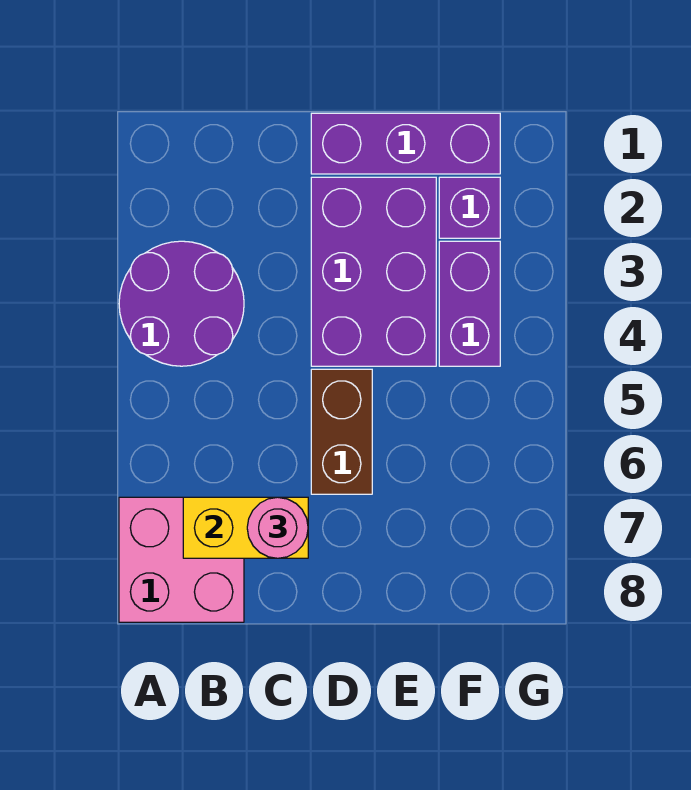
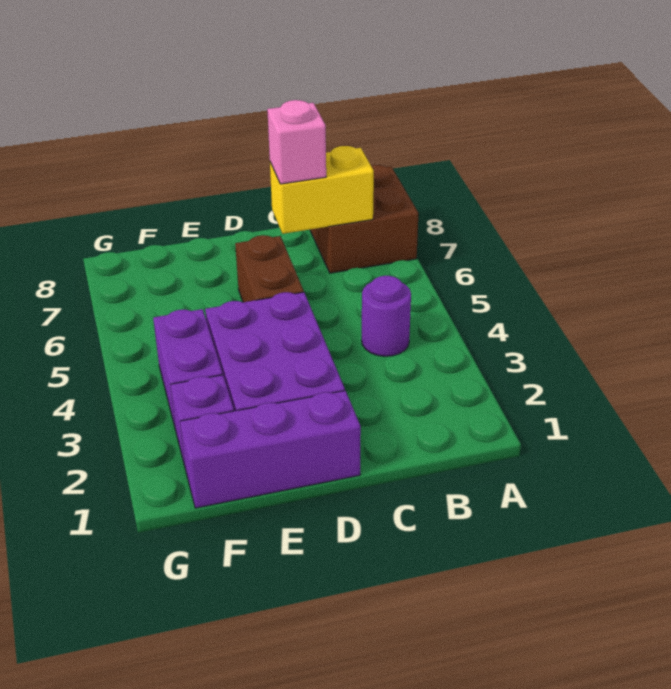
purple 2x2 round brick [119,241,244,366] -> purple 1x1 round brick [362,276,411,356]
pink 2x2 brick [119,497,244,622] -> brown 2x2 brick [310,165,419,273]
pink 1x1 round brick [247,497,308,558] -> pink 1x1 brick [267,100,326,184]

